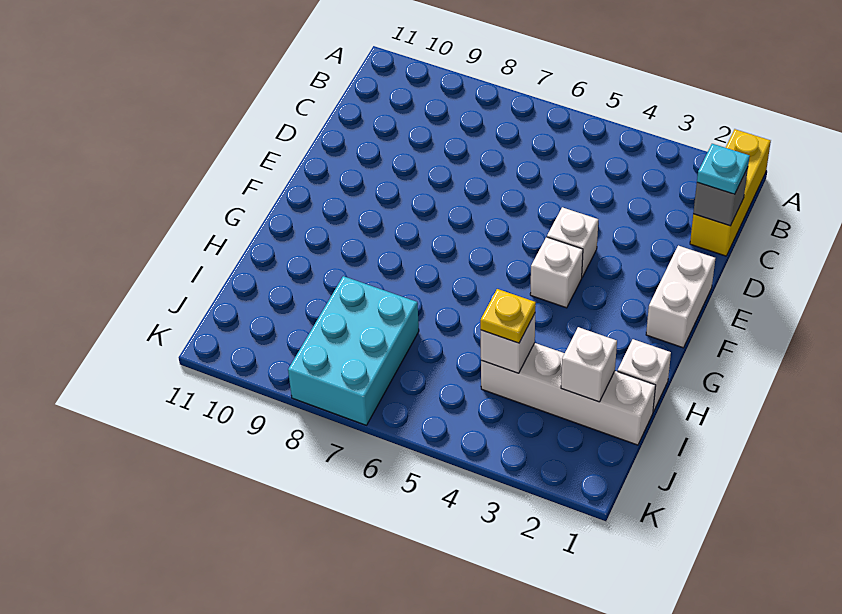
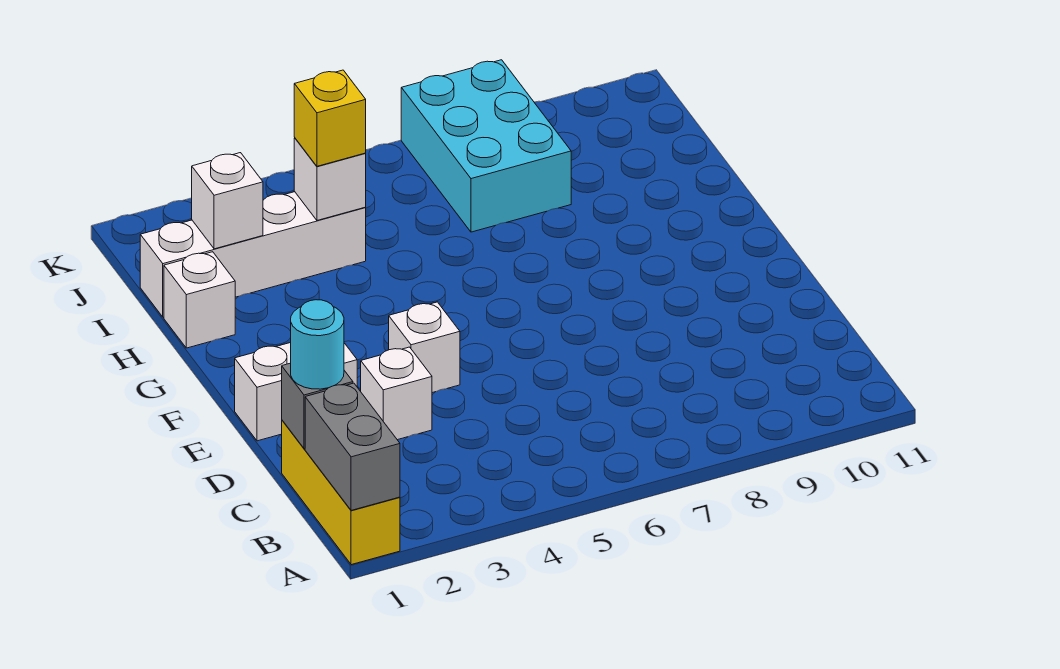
none -> grey 1x2 brick [305,383,400,510]
cyan 1x1 plate [697,144,750,194] -> cyan 1x1 round brick [291,300,344,389]
white 1x2 brick [646,246,715,348] -> white 1x2 brick turned to [235,343,357,441]
white 1x1 brick [530,237,583,308] -> white 1x1 brick moved to [361,347,432,440]
yellow 1x1 plate [480,289,536,343] -> yellow 1x1 brick [294,70,366,166]

